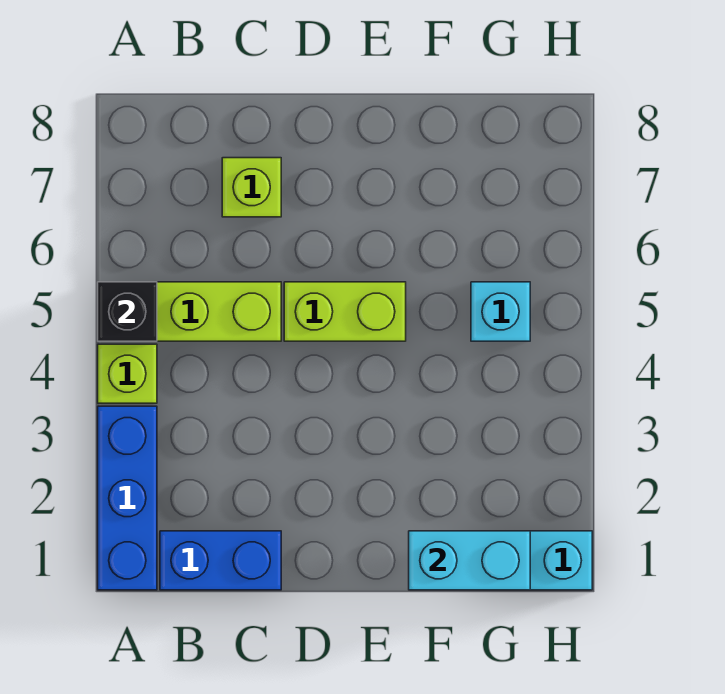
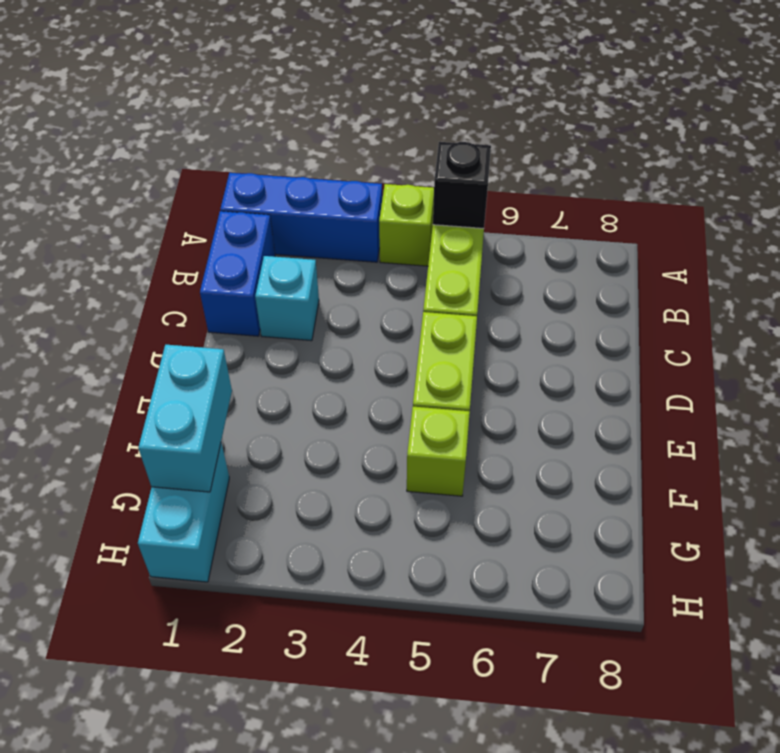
lime 1x1 brick [222,158,281,217] -> lime 1x1 brick moved to [407,407,470,496]
cyan 1x1 brick [471,282,530,341] -> cyan 1x1 brick moved to [255,256,319,341]

